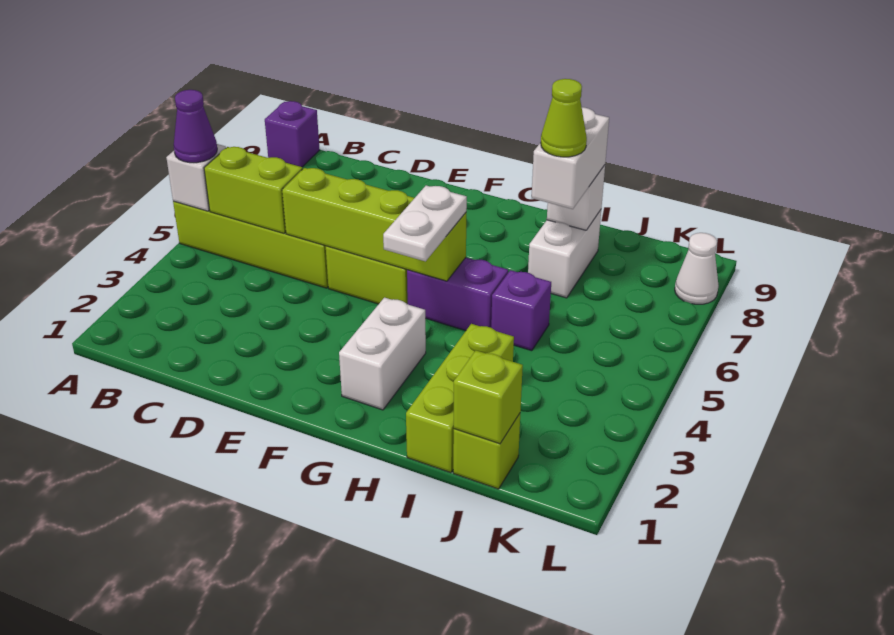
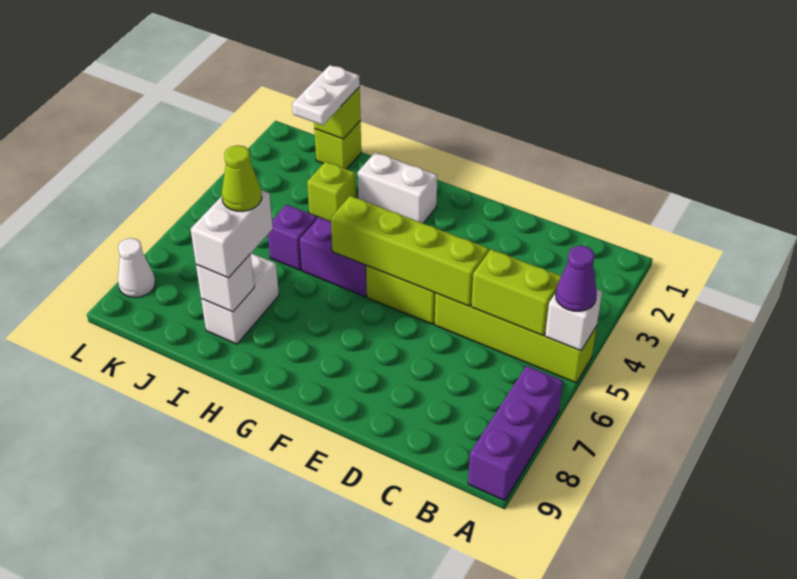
purple 1x1 brick [265,101,320,167] -> purple 1x3 brick [468,366,563,501]
white 1x2 brick [339,298,426,410] -> white 1x2 brick turned to [358,152,437,223]
white 1x2 plate [383,185,467,261] -> white 1x2 plate moved to [292,65,360,125]
lime 1x3 brick [406,324,514,473] -> lime 1x1 brick [307,162,356,221]

